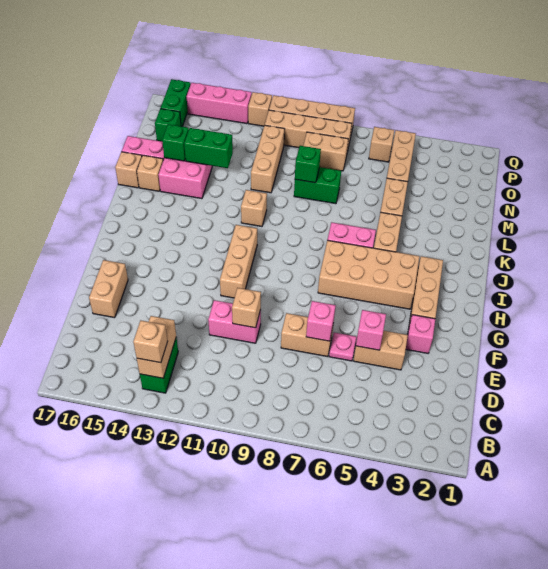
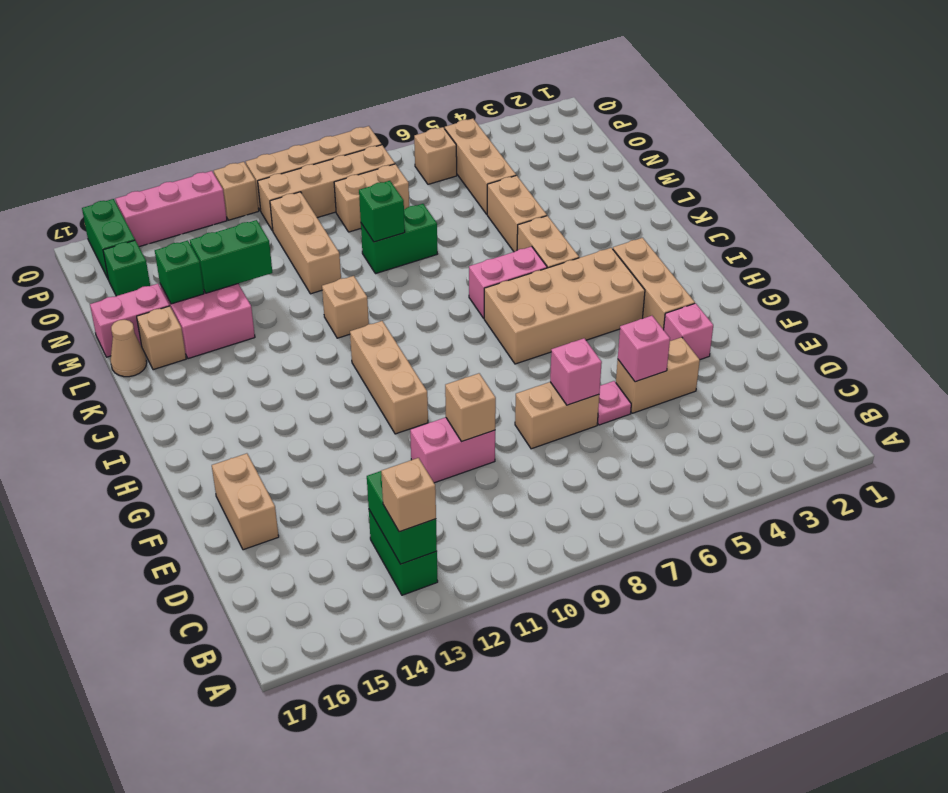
tan 1x2 brick [137,316,176,378] -> green 1x2 brick [367,471,437,564]
tan 1x1 brick [115,152,142,188] -> tan 1x1 cone [111,320,147,377]

